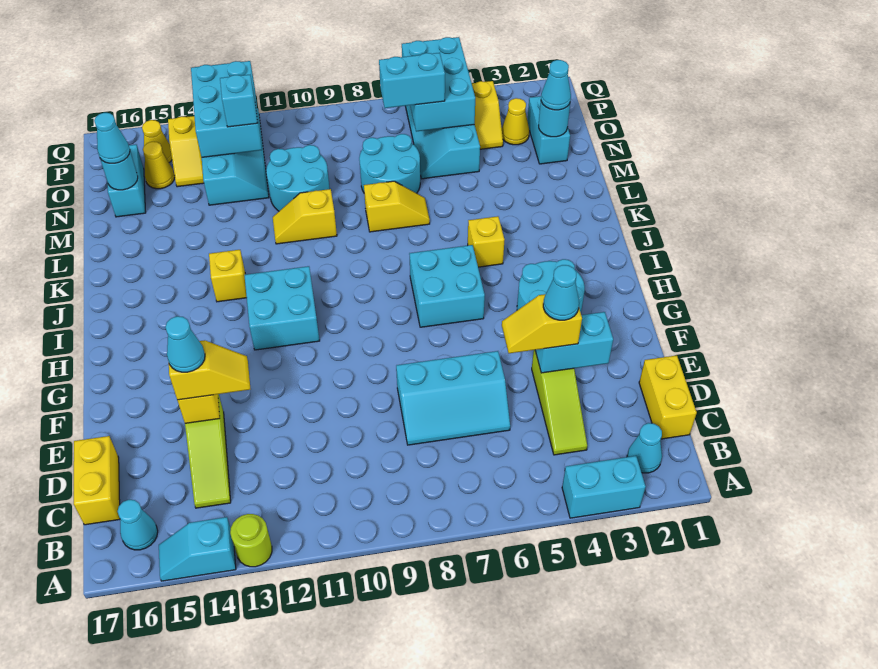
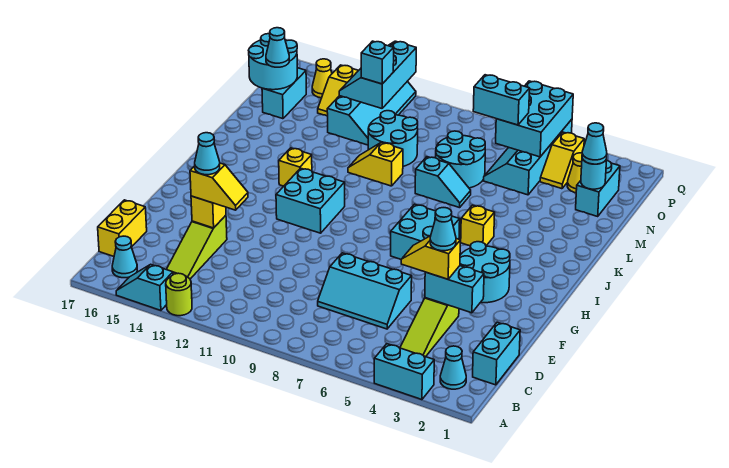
yellow 1x2 brick [639,355,697,439] -> cyan 1x2 brick [473,322,520,385]
yellow 1x2 slope [364,181,430,232] -> cyan 1x2 slope [415,157,471,208]
cyan 1x1 round brick [100,152,138,190] -> cyan 2x2 round brick [249,34,297,90]
cyan 2x3 brick [191,61,262,157] -> cyan 2x3 slope [339,41,416,108]
yellow 1x1 cone [143,142,175,189] -> none

